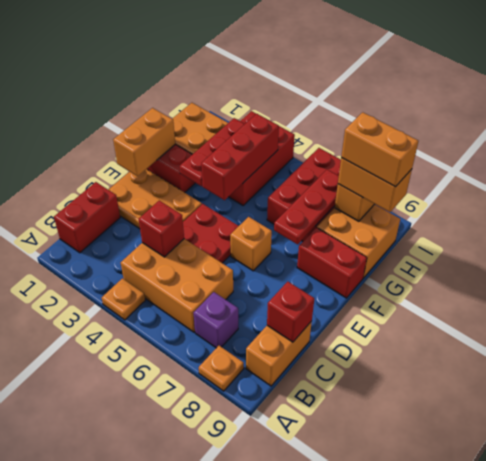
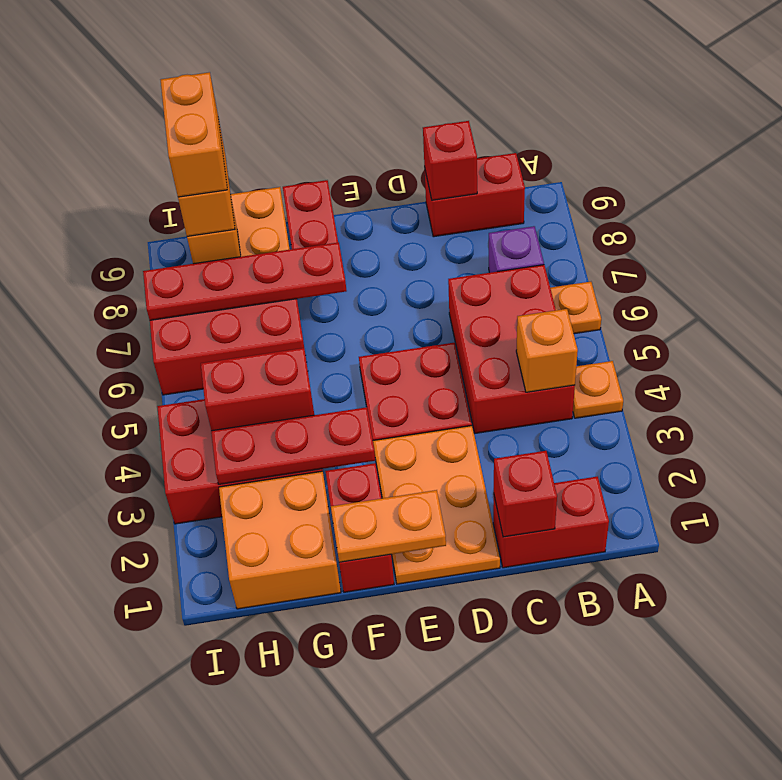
orange 1x1 plate [199,346,244,391] -> orange 1x1 plate moved to [550,282,601,334]
orange 2x3 brick [121,239,233,332] -> red 2x3 brick [448,265,575,433]
orange 1x2 brick [246,321,312,386] -> red 1x2 brick [425,153,525,237]
red 1x1 brick [139,201,184,257] -> red 1x1 brick moved to [494,451,557,537]
orange 1x2 brick [113,108,175,176] -> orange 1x2 plate [331,490,446,562]
orange 1x1 brick [230,217,272,271] -> orange 1x1 brick moved to [516,309,578,392]
red 1x3 brick [201,114,279,200] -> red 1x2 brick [201,348,314,431]
red 1x3 plate [274,170,339,244] -> red 1x4 plate [143,242,347,320]

